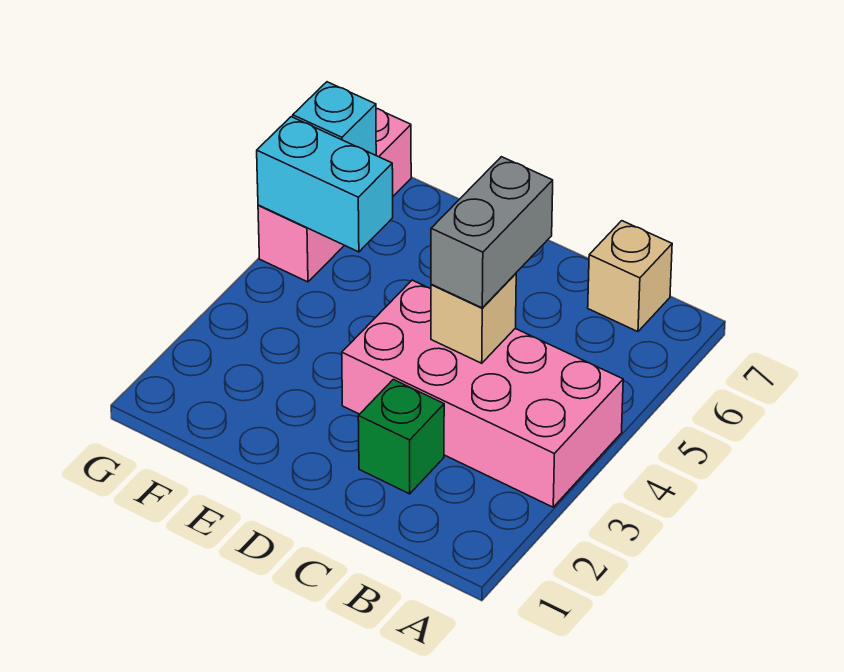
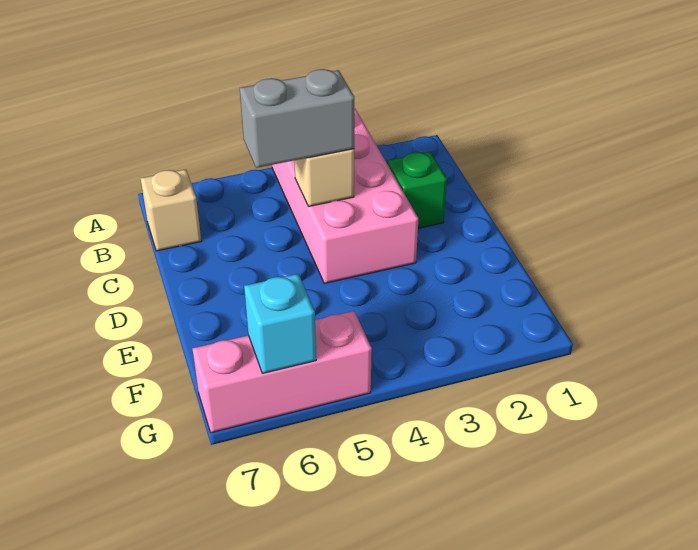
cyan 1x2 brick [257,117,393,252] -> none

